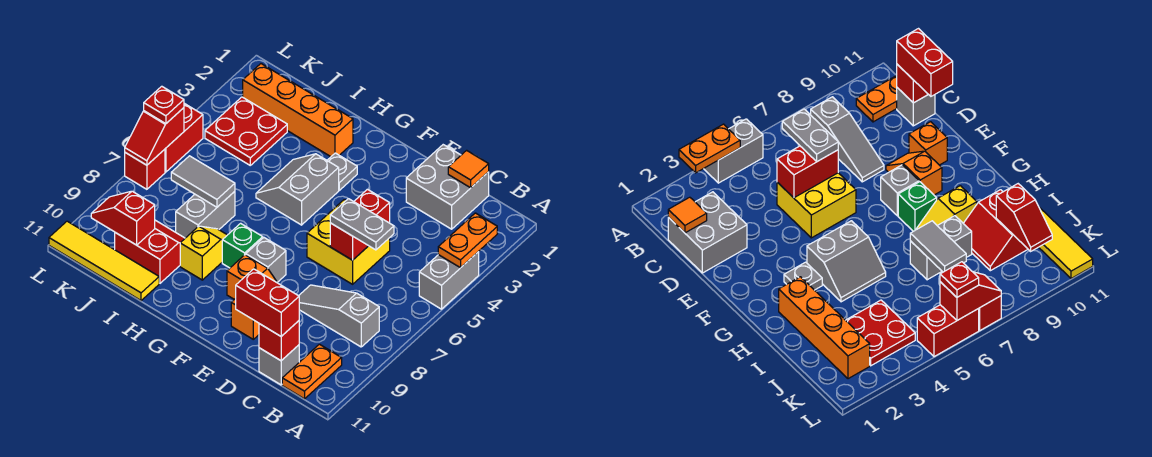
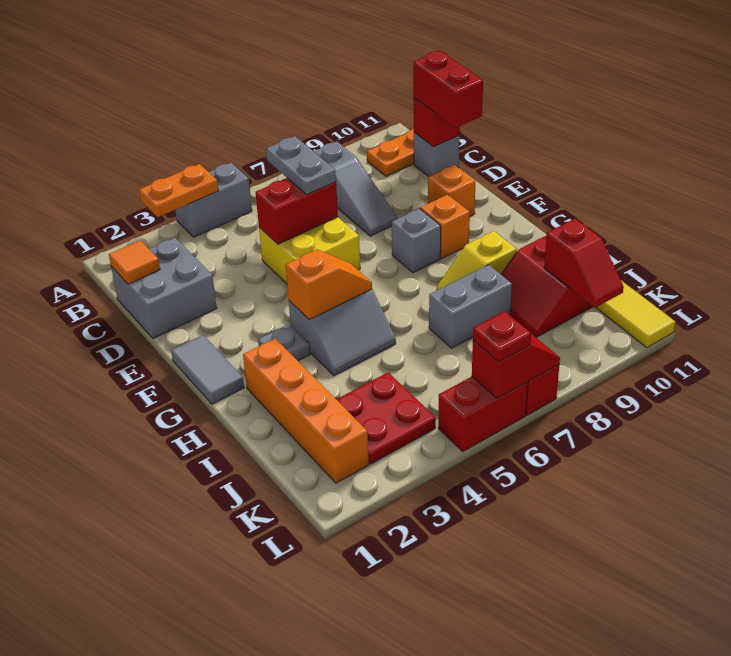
none -> orange 1x2 slope [286,249,372,320]
green 1x1 brick [222,223,263,268] -> none
grey 1x2 tile [171,156,235,207] -> grey 1x2 tile moved to [171,335,244,404]

